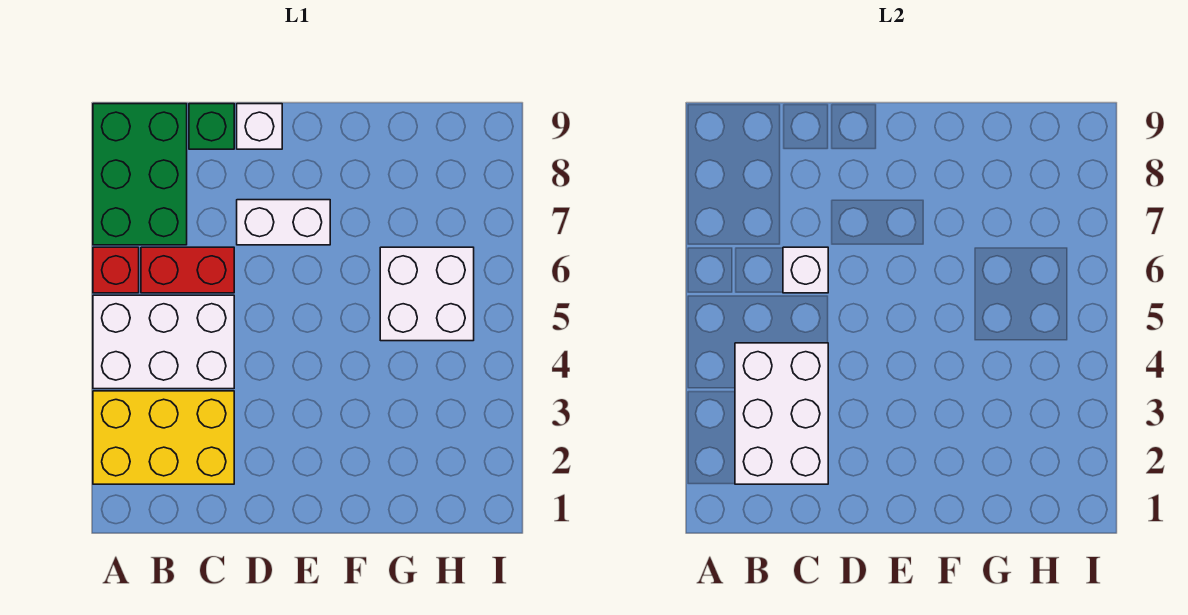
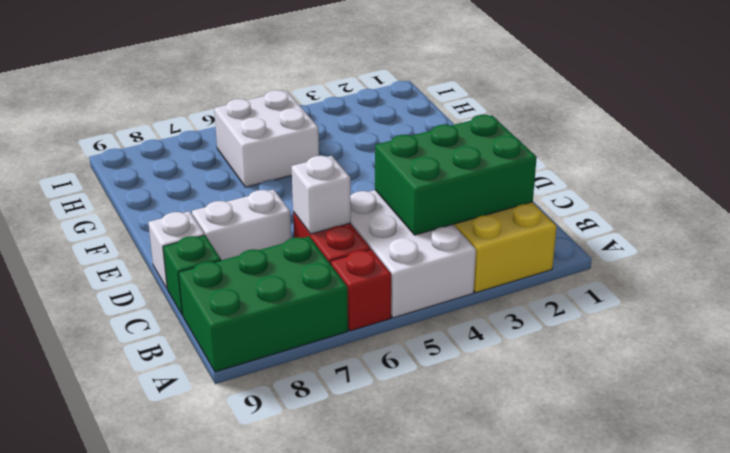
white 2x3 brick [735,343,828,484] -> green 2x3 brick [375,115,537,235]
white 1x2 brick [237,200,330,245] -> white 1x2 brick turned to [192,190,291,260]

